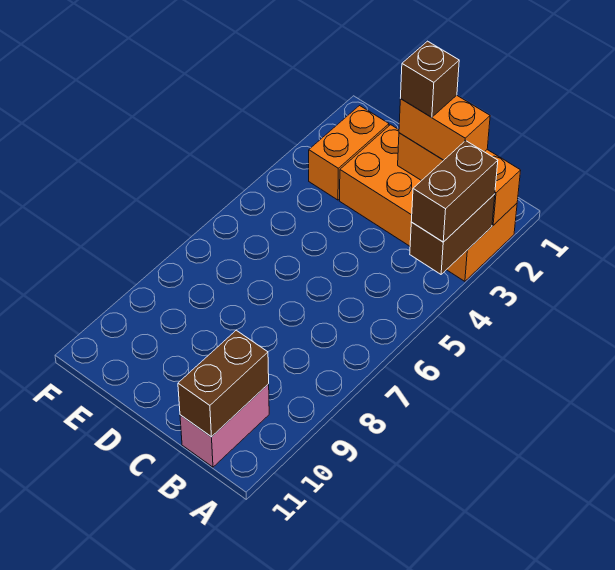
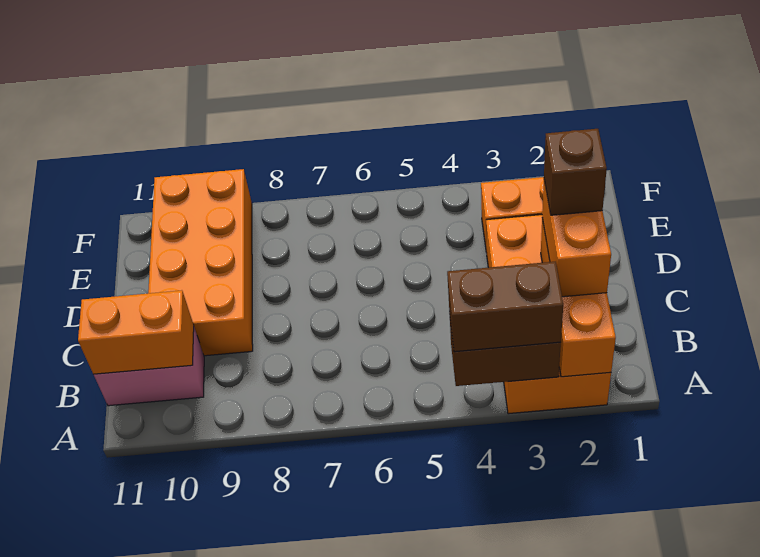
brown 1x2 brick [178,330,269,437] -> orange 1x2 brick [78,290,194,374]
none -> orange 2x4 brick [148,169,253,356]

